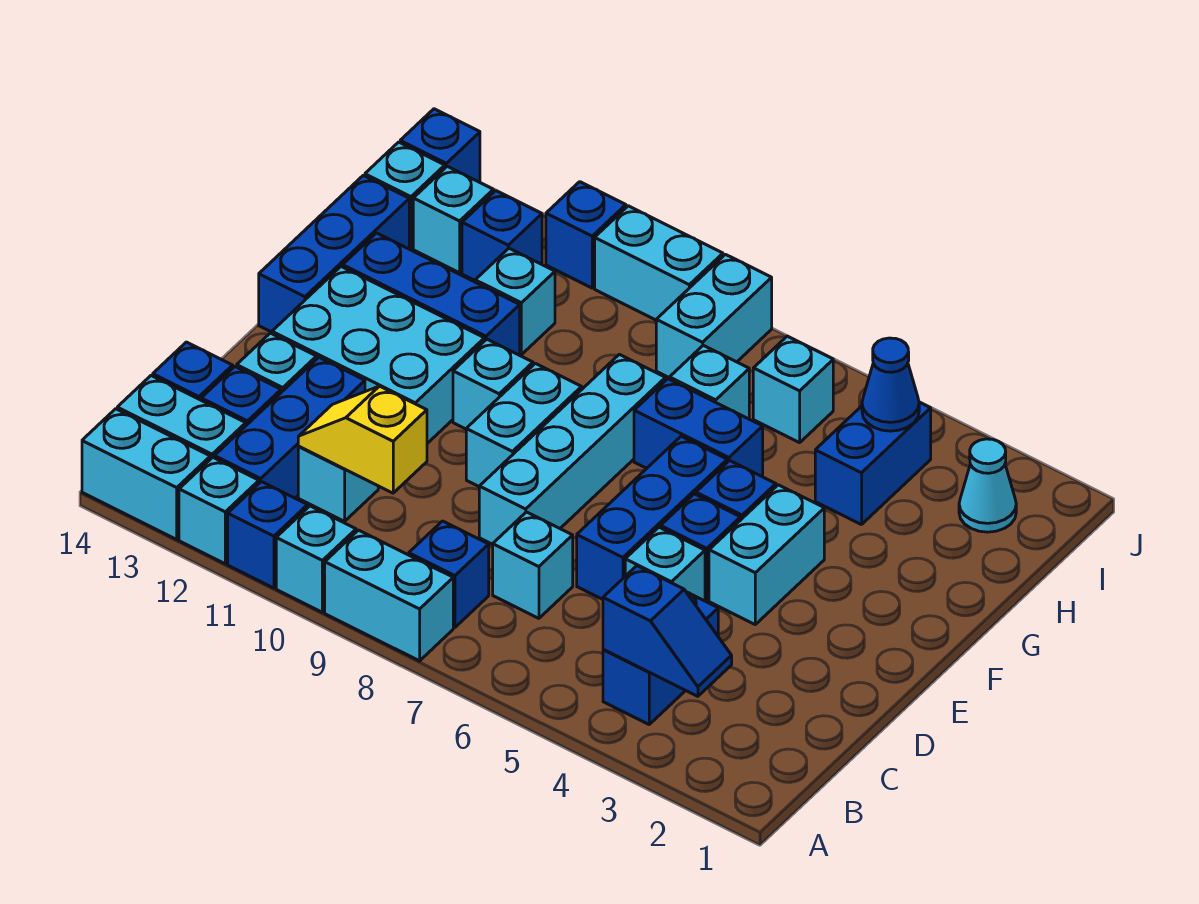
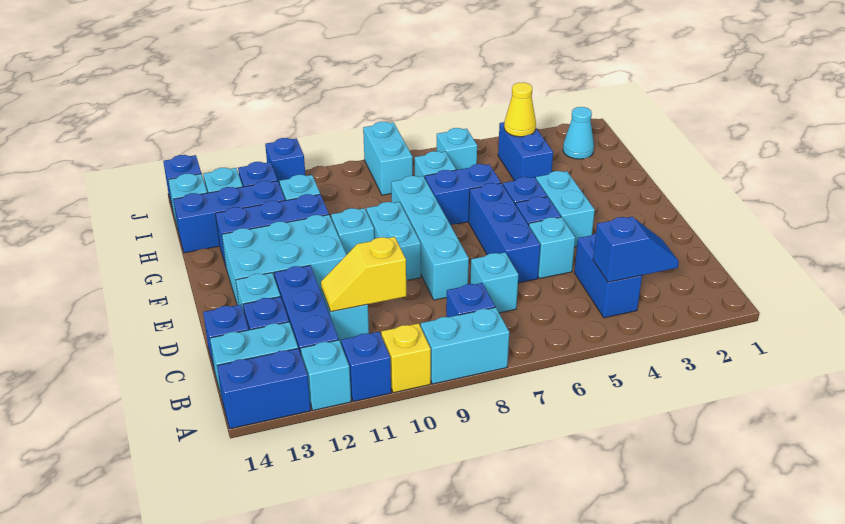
cyan 1x1 brick [276,506,356,612] -> yellow 1x1 brick [381,323,431,393]
cyan 1x2 brick [82,409,210,539] -> blue 1x2 brick [217,348,311,429]
blue 1x3 brick [259,175,409,332] -> blue 1x3 brick turned to [173,181,285,253]
blue 1x1 cone [862,338,919,431] -> yellow 1x1 cone [504,83,536,137]
cyan 1x2 brick [595,206,723,320] -> none

